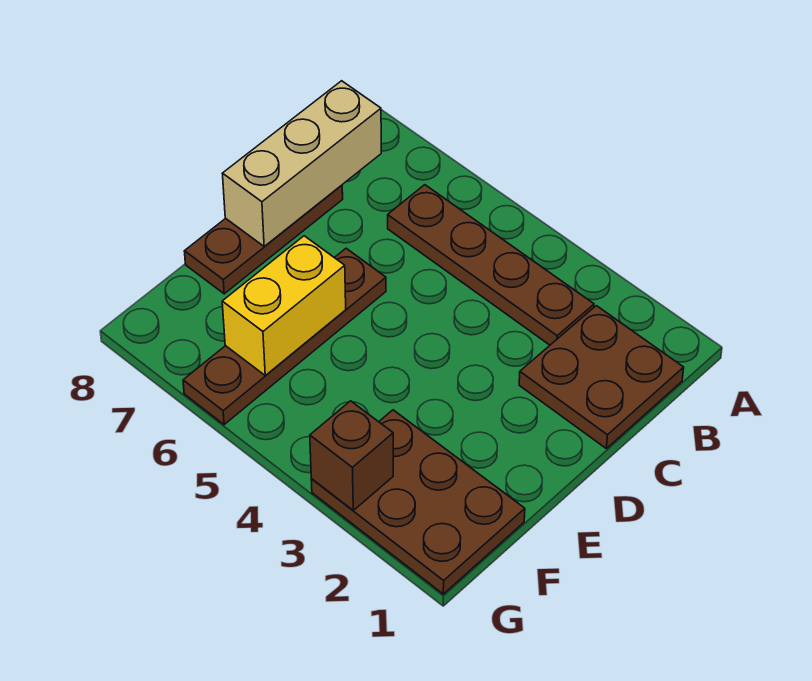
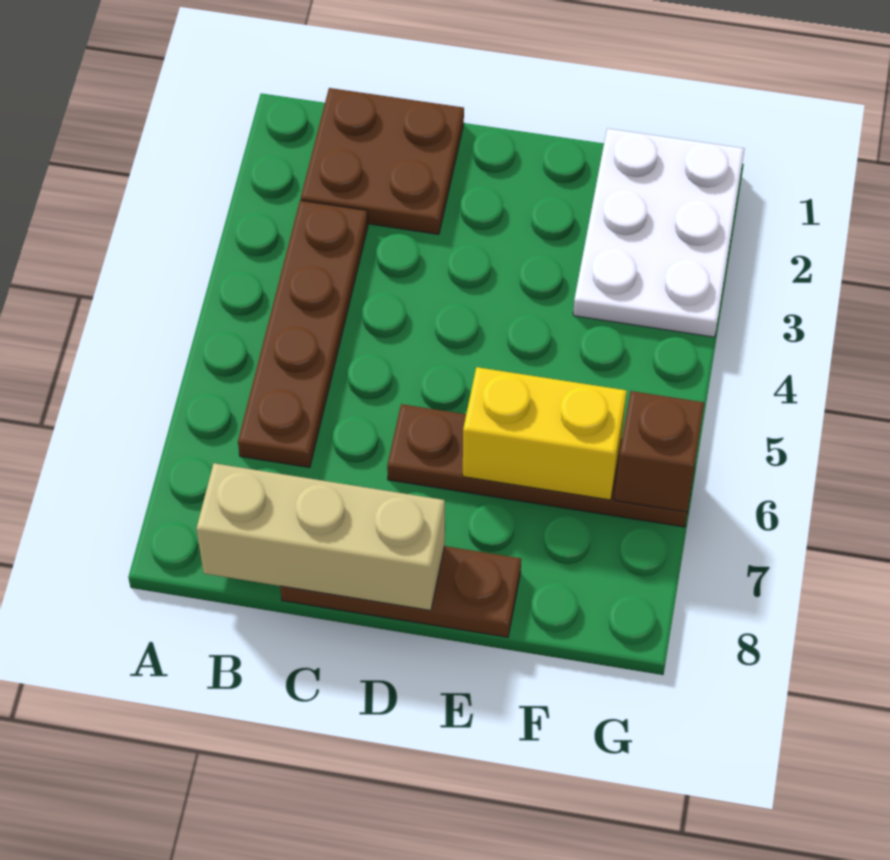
brown 2x3 plate [311,410,525,594] -> white 2x3 plate [573,128,744,337]
brown 1x1 brick [310,401,393,510] -> brown 1x1 brick moved to [615,391,704,512]

